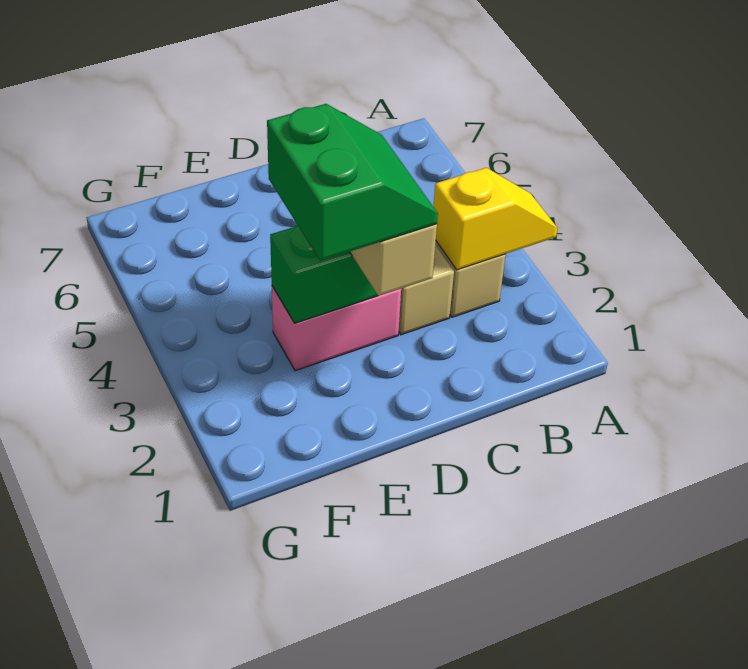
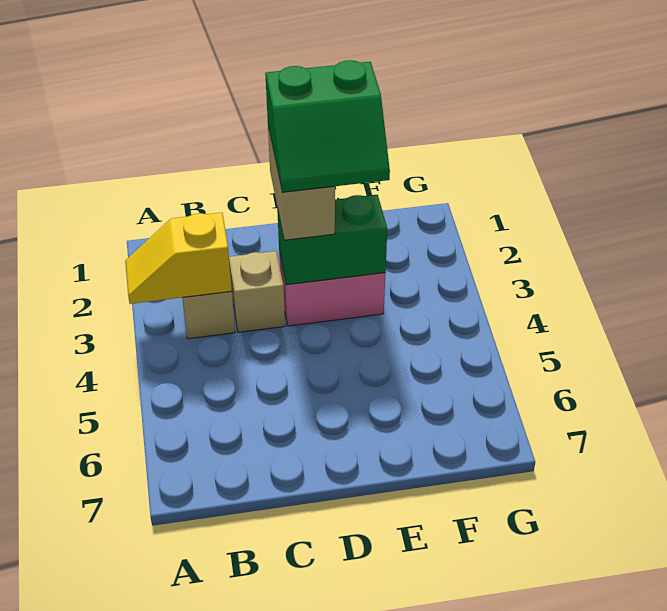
green 2x2 slope [267,104,438,261] -> green 2x2 slope turned to [265,60,390,192]

